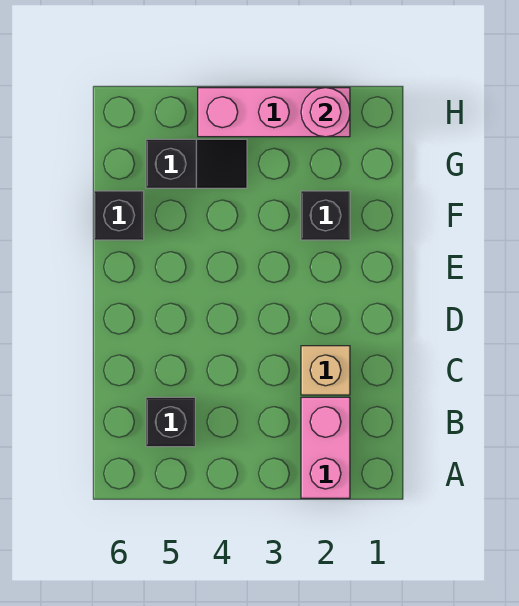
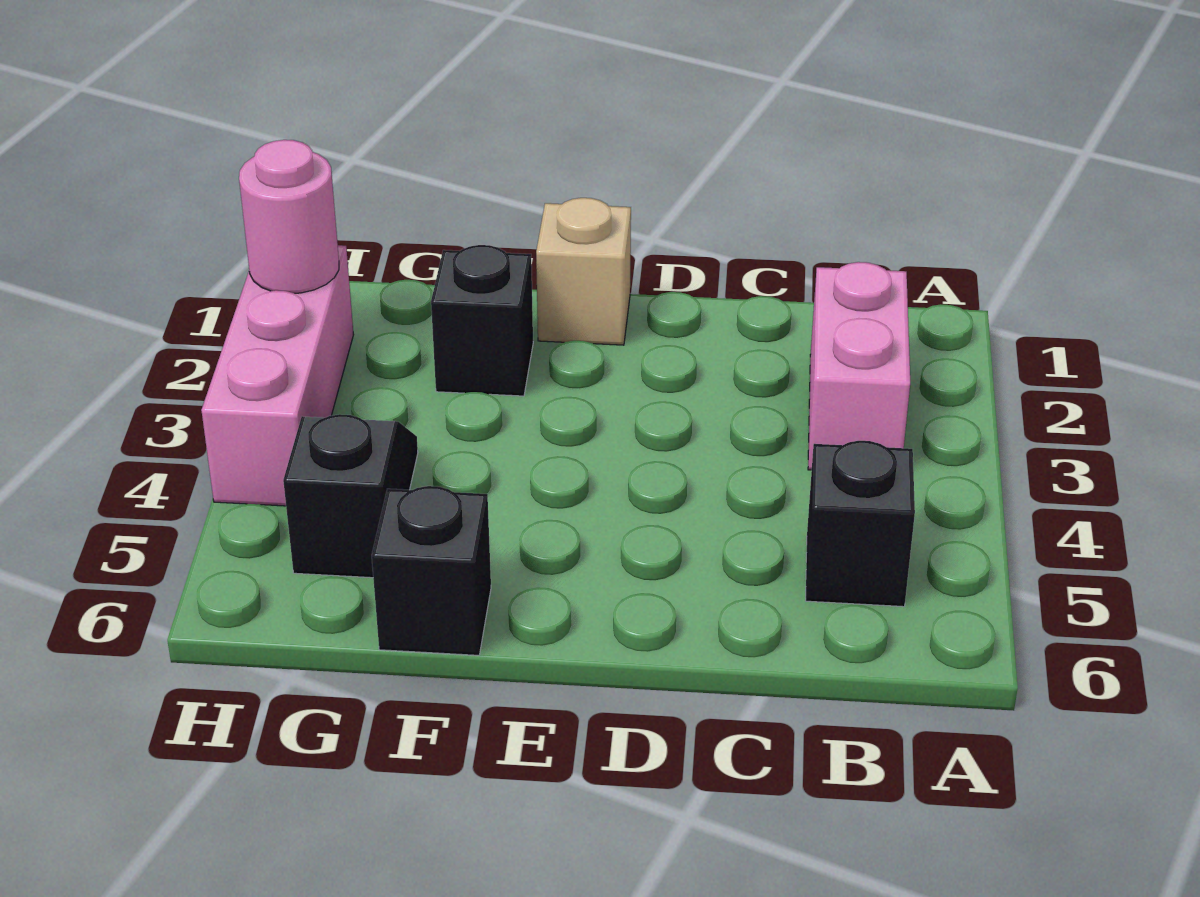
pink 1x2 brick [301,397,350,498] -> pink 1x2 brick turned to [808,262,910,470]
tan 1x1 brick [301,346,350,395] -> tan 1x1 brick moved to [536,198,631,345]

